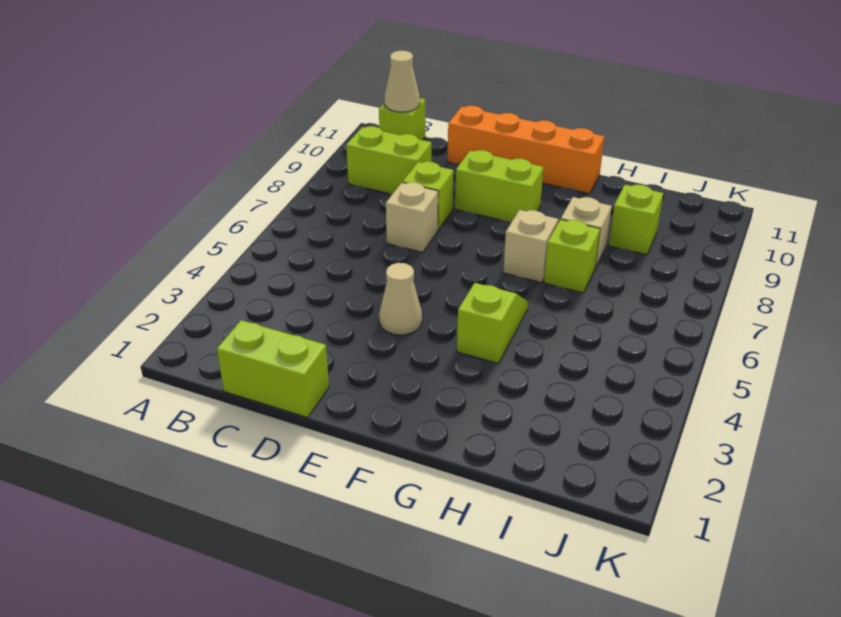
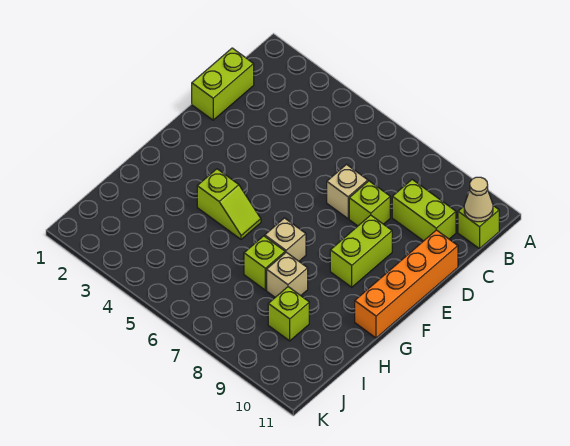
lime 1x2 brick [346,126,431,194] -> lime 1x2 brick turned to [392,180,456,241]
tan 1x1 cone [379,263,422,335] -> none

